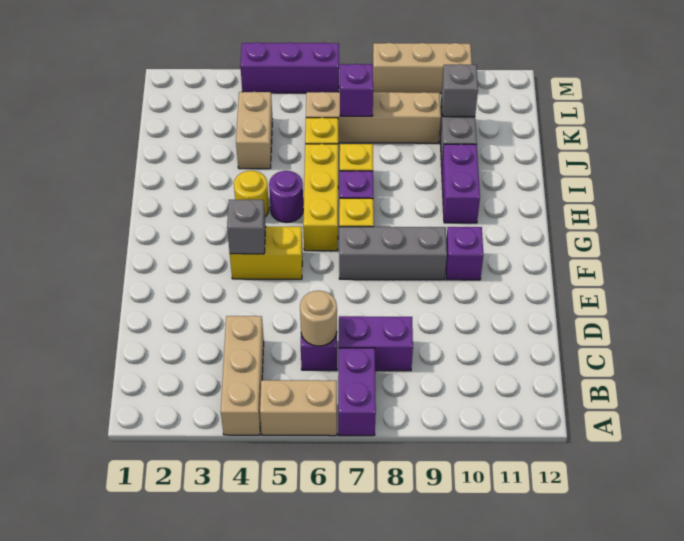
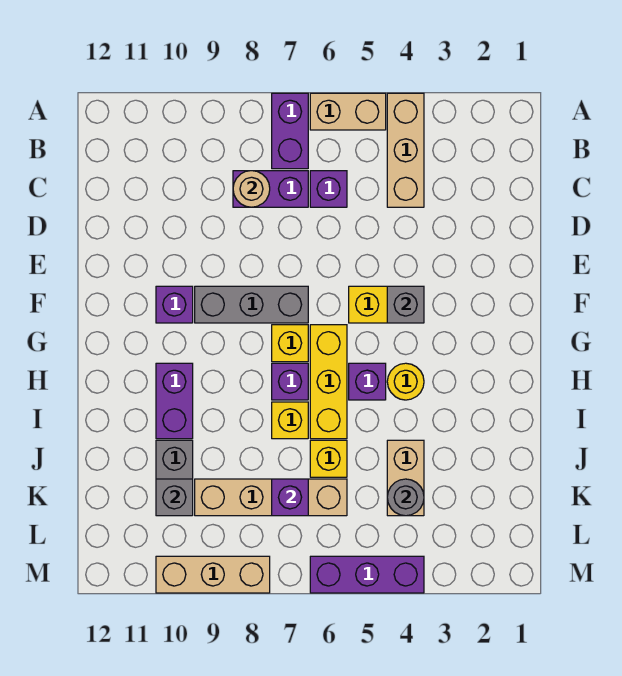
tan 1x1 round brick [300,291,337,346] -> tan 1x1 round brick moved to [233,171,270,207]
purple 1x1 round brick [269,171,303,223] -> purple 1x1 brick [349,363,386,400]
none -> grey 1x1 round brick [387,479,424,516]

